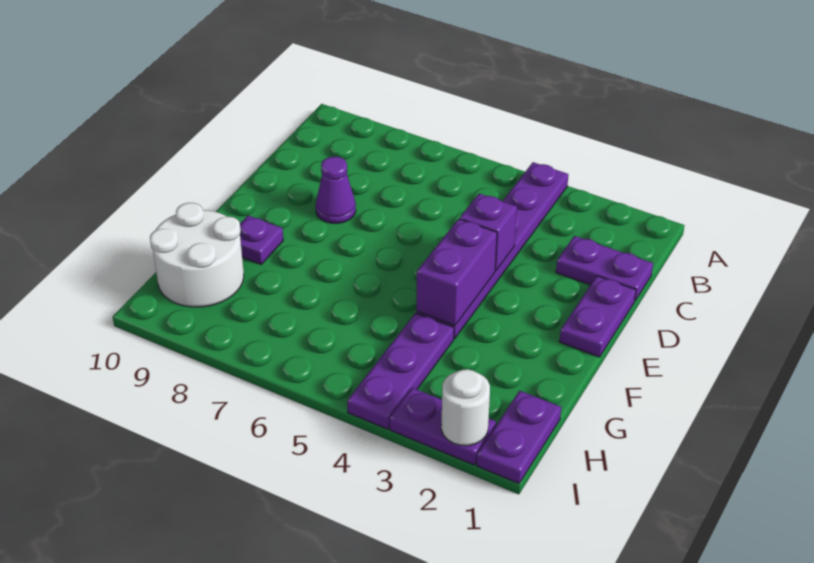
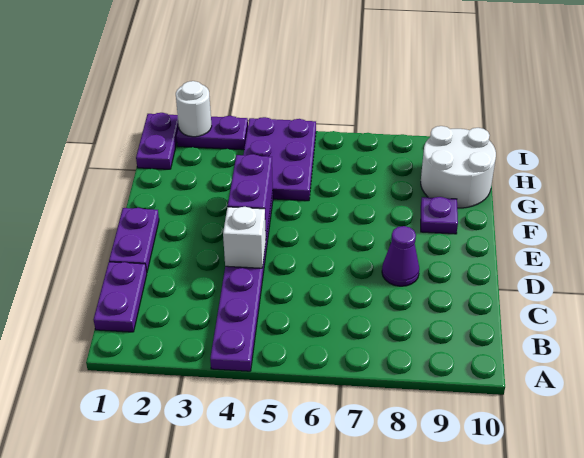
purple 1x2 plate [556,236,653,301] -> purple 1x2 plate turned to [94,262,147,332]
purple 1x1 brick [460,194,517,271] -> white 1x1 brick [223,207,266,268]
purple 1x3 plate [347,313,454,429] -> purple 2x3 plate [243,117,316,201]

